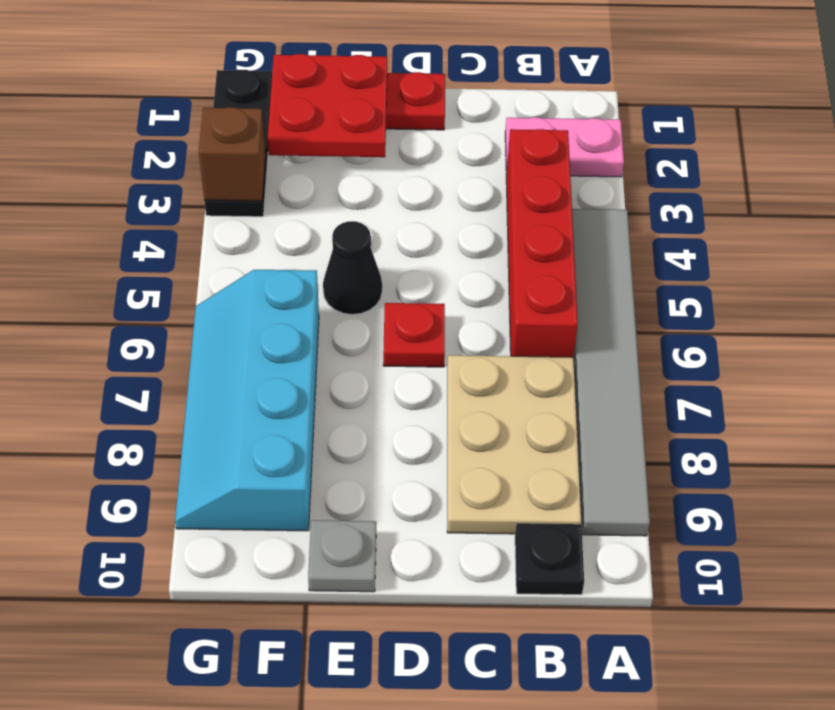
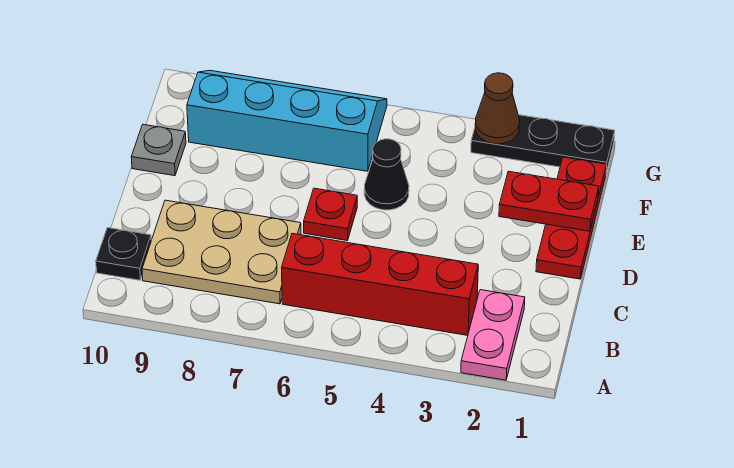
grey 1x6 tile [572,209,650,536] -> none
red 2x2 plate [267,54,387,157] -> red 1x2 plate [499,171,599,231]
brown 1x1 brick [199,107,265,201] -> brown 1x1 cone [475,73,520,144]

